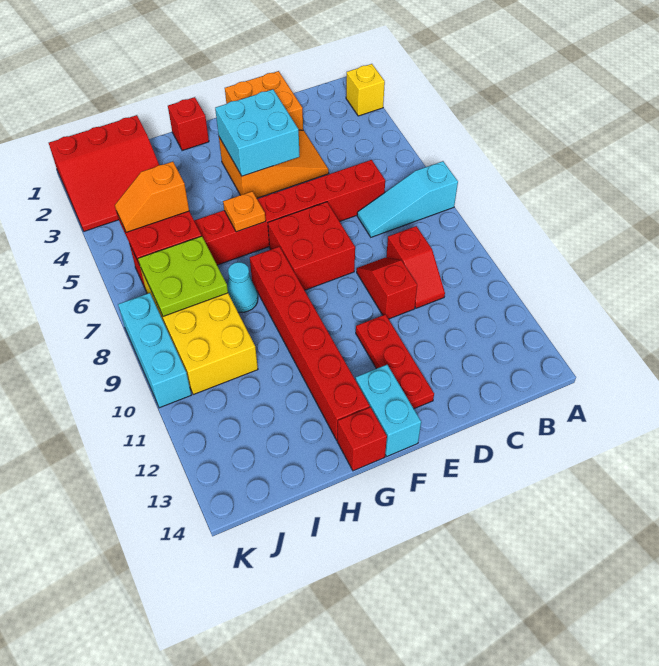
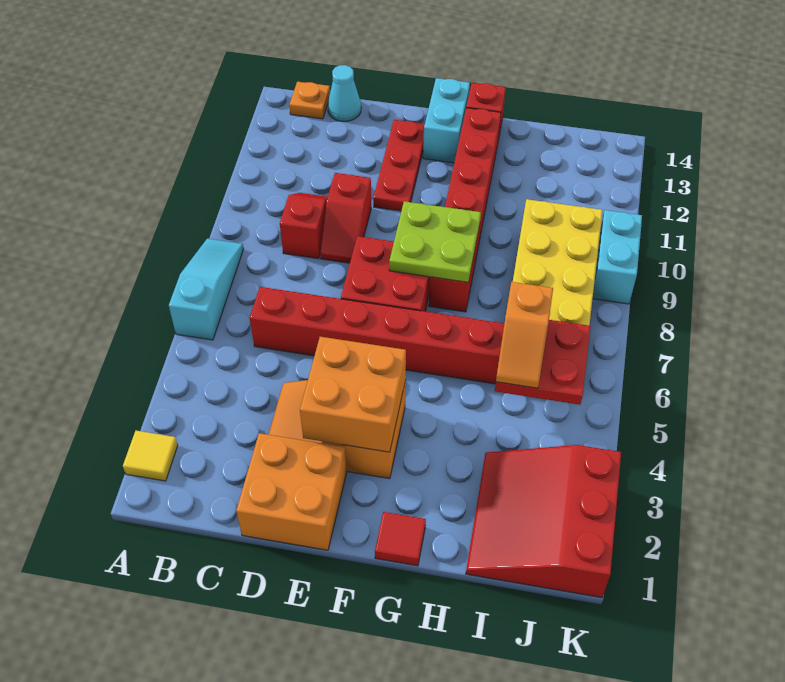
yellow 1x1 brick [346,64,385,116] -> yellow 1x1 tile [123,431,178,481]
cyan 1x3 slope [357,161,458,237] -> cyan 1x3 slope turned to [169,239,243,340]
cyan 2x2 brick [215,89,300,176] -> orange 2x2 brick [300,337,406,452]
red 1x1 brick [168,97,209,151] -> red 1x1 tile [375,512,426,566]
orange 1x1 plate [223,191,266,232] -> orange 1x1 plate moved to [289,82,330,119]
cyan 1x1 cone [227,262,258,312] -> cyan 1x1 cone moved to [328,65,361,121]
red 3x3 slope [49,115,159,231] -> red 3x3 slope turned to [466,445,621,598]
orange 1x2 slope [115,162,189,232] -> orange 1x2 slope turned to [496,282,553,388]
lime 2x2 plate [138,236,228,316] -> lime 2x2 plate moved to [389,201,481,282]
cyan 1x3 brick [118,293,191,408] -> cyan 1x2 brick [593,210,642,304]

